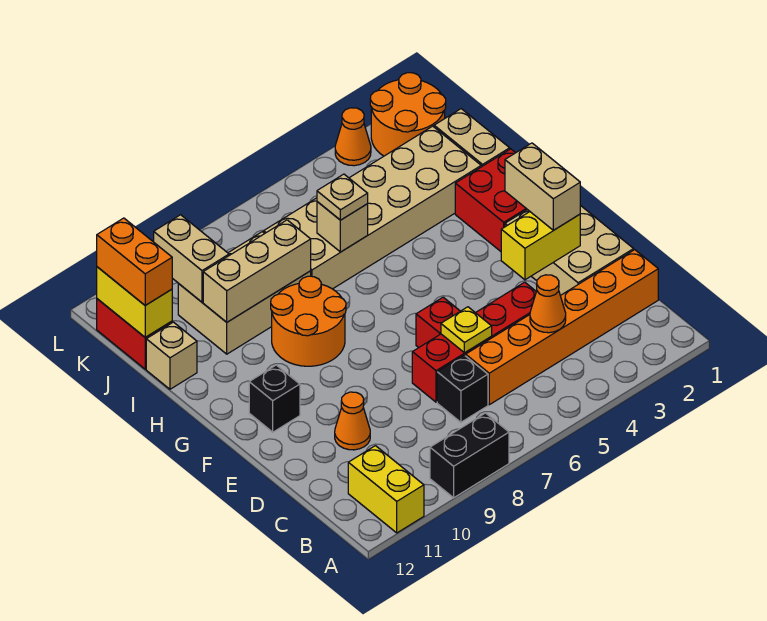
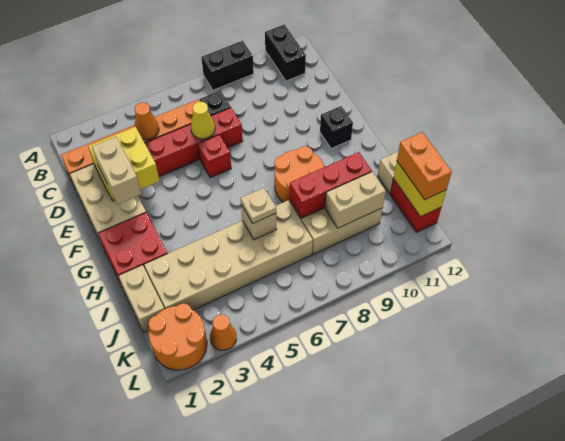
yellow 1x2 brick [348,446,424,533] -> black 1x2 brick [265,24,306,81]
yellow 1x1 plate [441,307,492,353] -> yellow 1x1 cone [191,102,215,139]
orange 1x1 cone [335,392,370,450] -> none
yellow 1x2 brick [501,212,580,280] -> yellow 2x2 brick [88,127,160,201]
tan 1x3 brick [203,220,311,322] -> red 1x3 brick [290,152,372,218]
tan 1x2 brick [154,215,229,302] -> tan 1x2 brick turned to [325,172,386,228]

